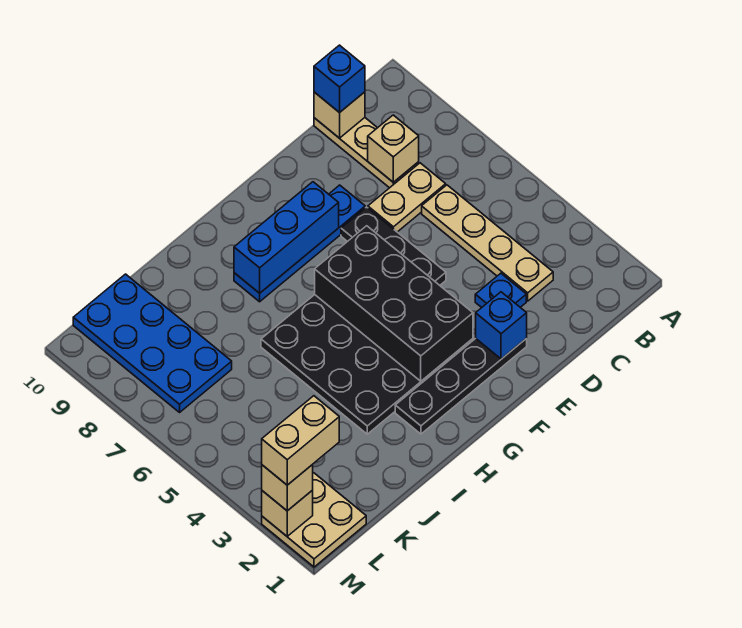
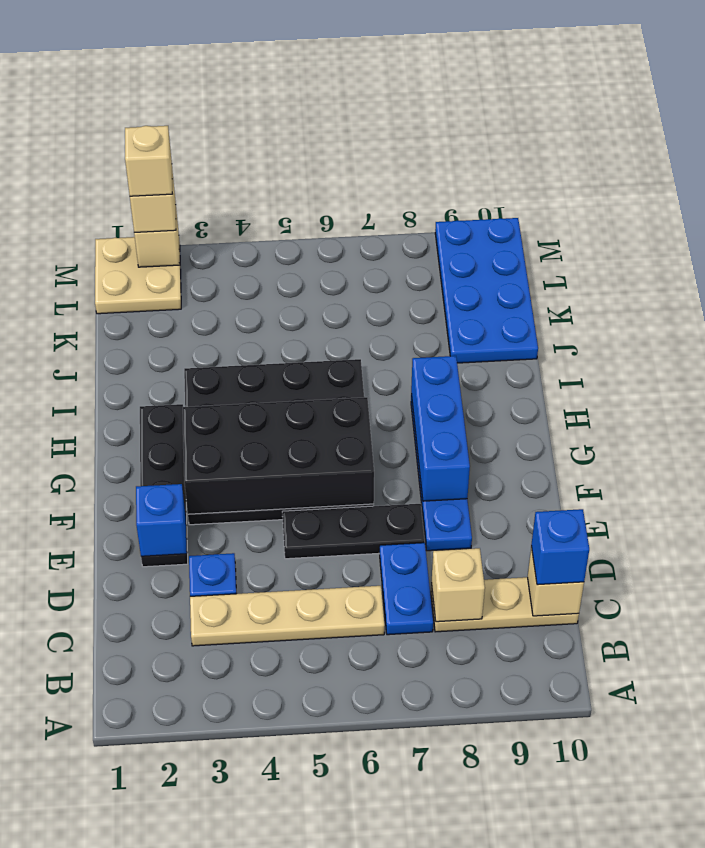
tan 1x2 plate [368,163,446,232] -> blue 1x2 plate [380,543,433,635]
blue 2x4 plate [73,274,232,412] -> blue 2x4 plate turned to [435,218,538,363]
tan 1x2 brick [262,396,339,485] -> tan 1x1 brick [125,126,172,196]

